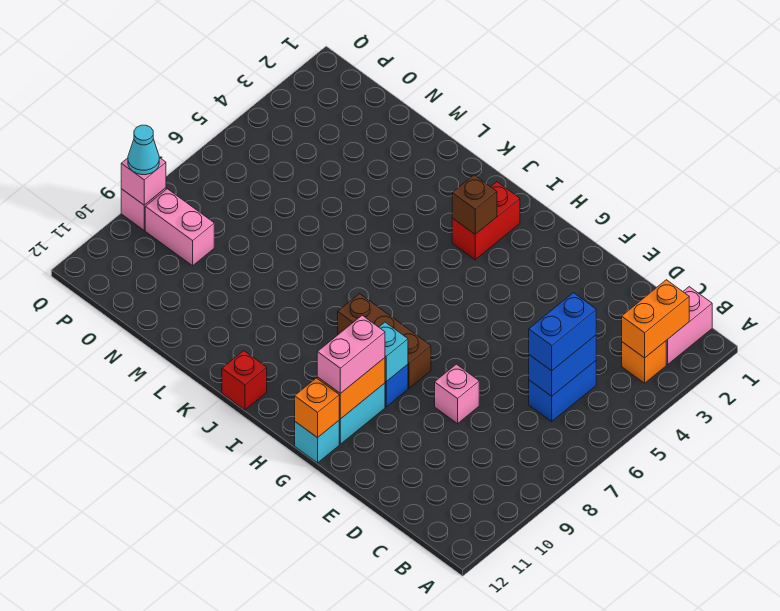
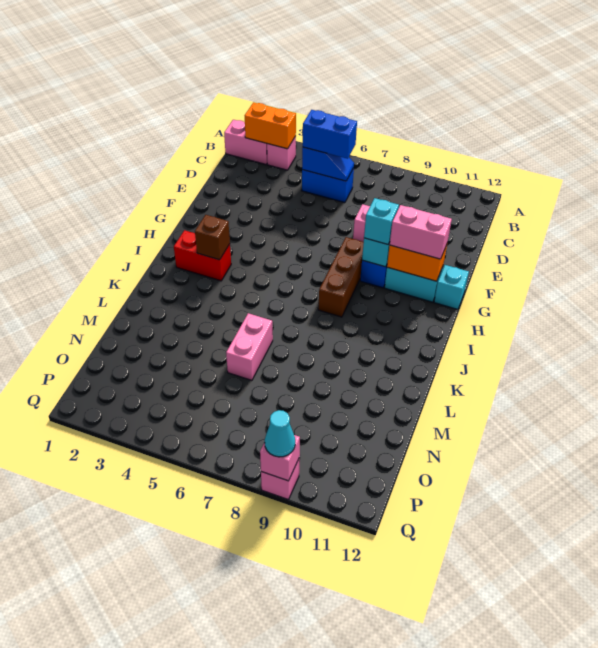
orange 1x1 brick [622,341,666,383] -> pink 1x1 brick [267,136,296,170]
blue 1x2 brick [529,335,596,396] -> blue 1x2 slope [302,147,354,181]
none -> cyan 1x1 brick [364,198,399,244]
orange 1x1 brick [295,378,339,438] -> none
red 1x1 brick [222,351,267,410] -> none
pink 1x2 brick [145,189,214,266] -> pink 1x2 brick moved to [226,313,273,380]

